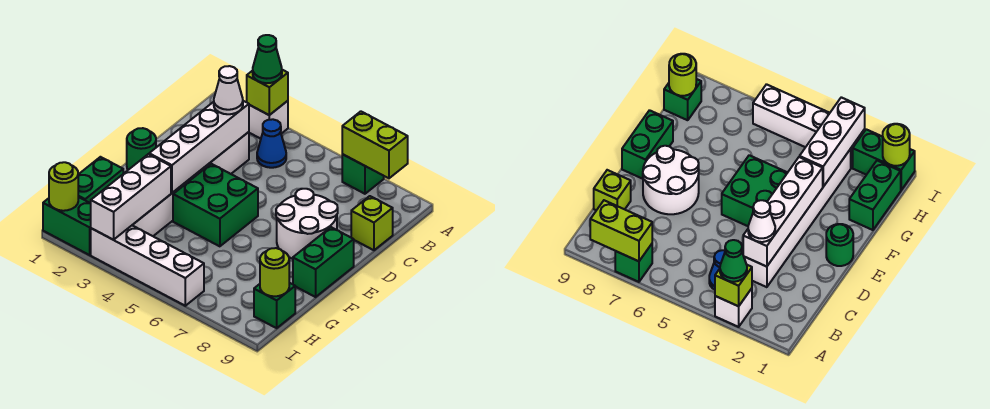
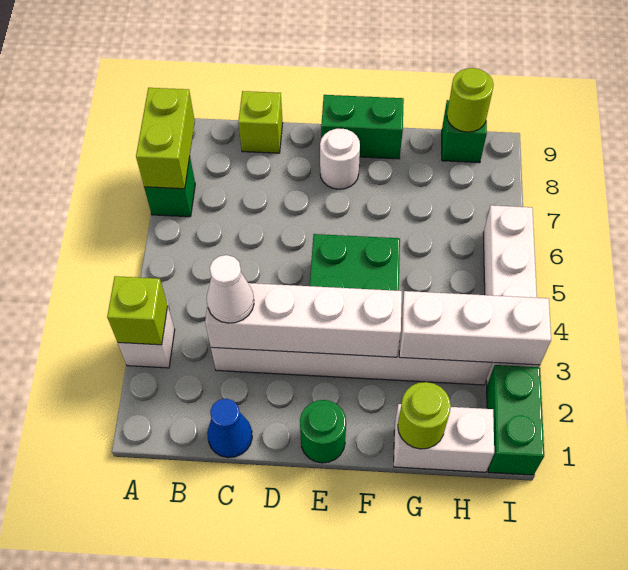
green 1x1 cone [253,35,282,83] -> none
blue 1x1 cone [257,119,286,168] -> blue 1x1 cone moved to [207,399,252,458]
white 2x2 round brick [276,189,338,259] -> white 1x1 round brick [320,128,360,189]
green 1x2 brick [78,157,123,203] -> white 1x2 brick [394,404,494,472]
lime 1x1 round brick [49,162,78,211] -> lime 1x1 round brick moved to [398,382,451,449]

